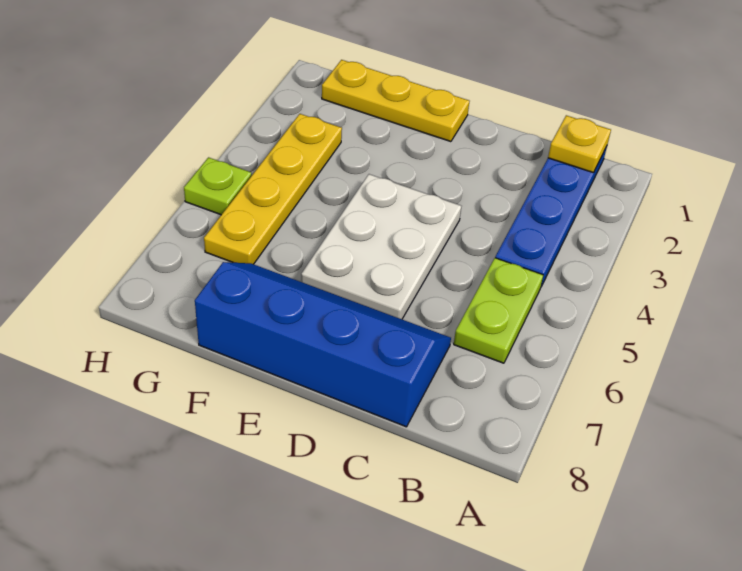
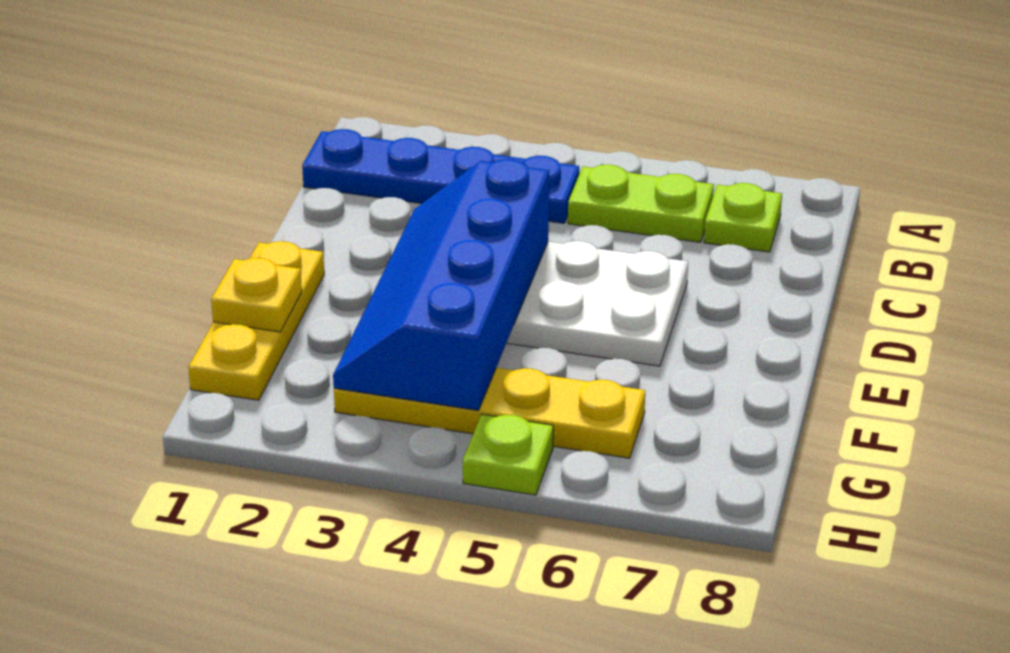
yellow 1x1 plate [548,115,611,173] -> yellow 1x1 plate moved to [211,258,302,332]
none -> lime 1x1 plate [704,183,782,252]
blue 2x4 slope [195,262,451,427] -> blue 2x4 slope moved to [333,159,549,411]

